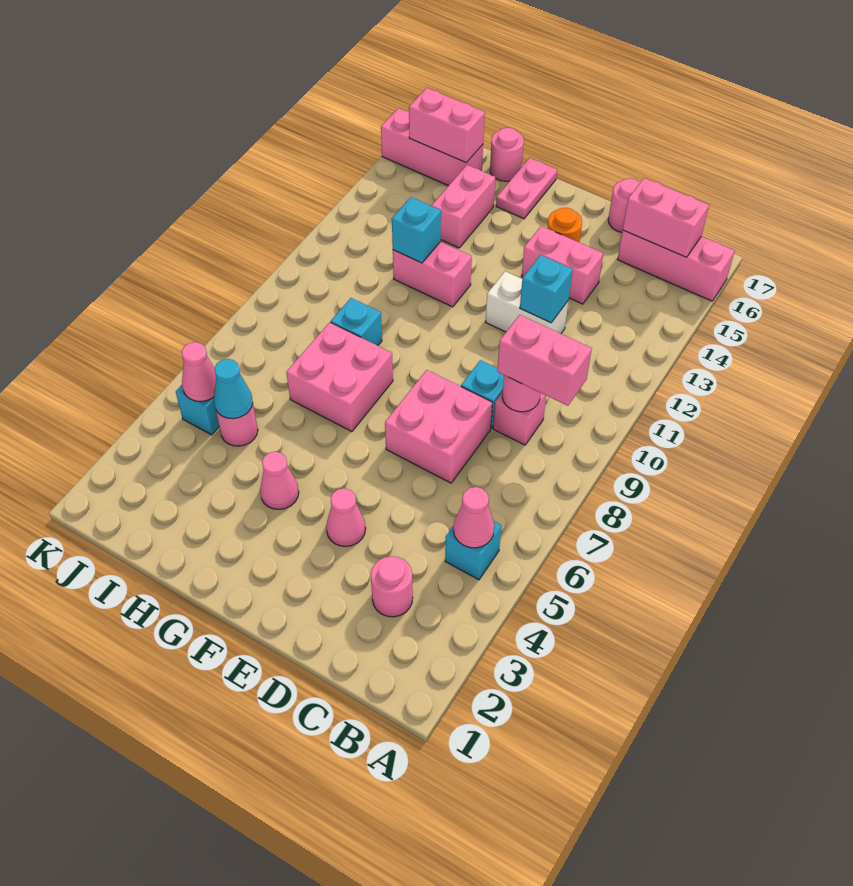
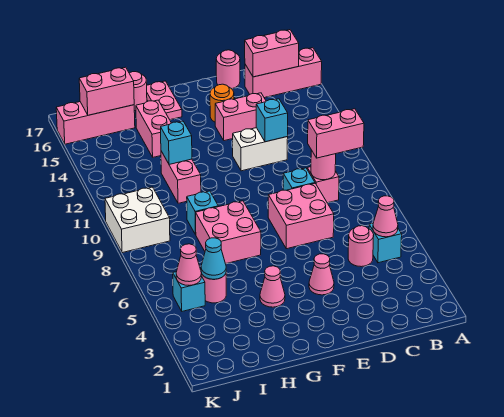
pink 1x1 round brick [371,556,413,617] -> pink 1x1 round brick moved to [348,226,374,267]
pink 1x2 brick [393,242,472,307] -> pink 1x2 brick turned to [161,151,201,203]
none -> white 2x2 brick [105,187,170,253]

